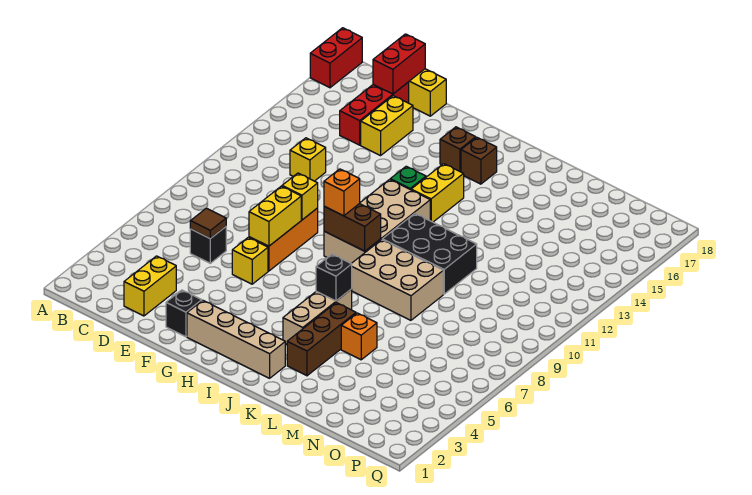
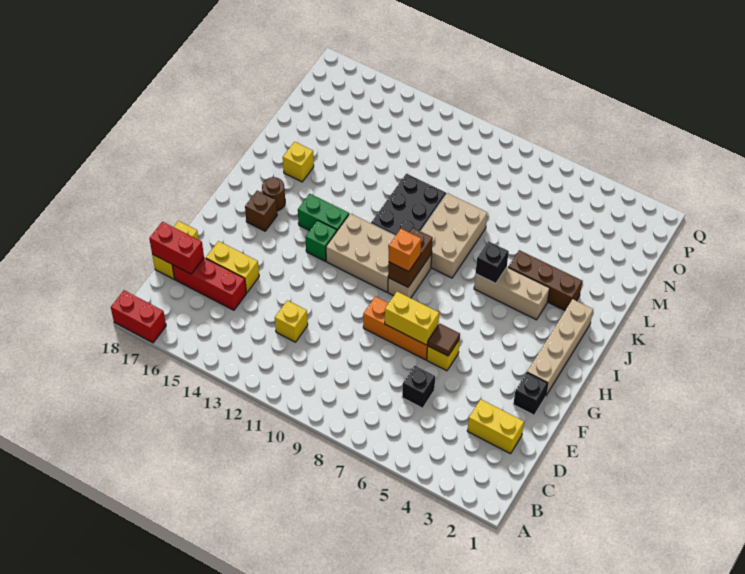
brown 1x1 tile [190,208,226,239] -> brown 1x1 tile moved to [428,324,460,356]
yellow 1x1 brick [282,173,318,220] -> yellow 1x1 brick moved to [283,142,314,182]
yellow 1x2 brick [411,164,464,222] -> green 1x2 brick [298,194,349,231]
brown 1x1 brick [461,137,497,184] -> brown 1x1 round brick [262,177,285,211]
orange 1x1 brick [341,313,377,360] -> none

